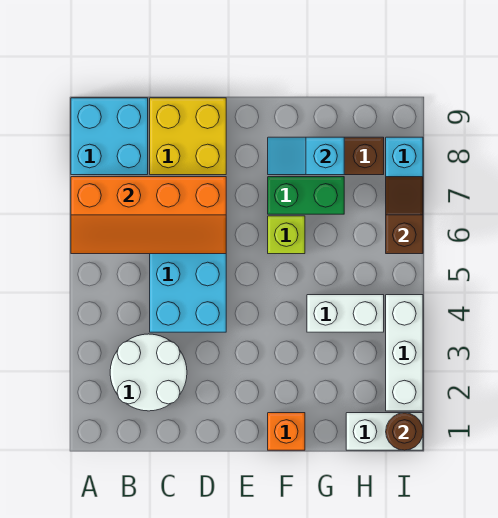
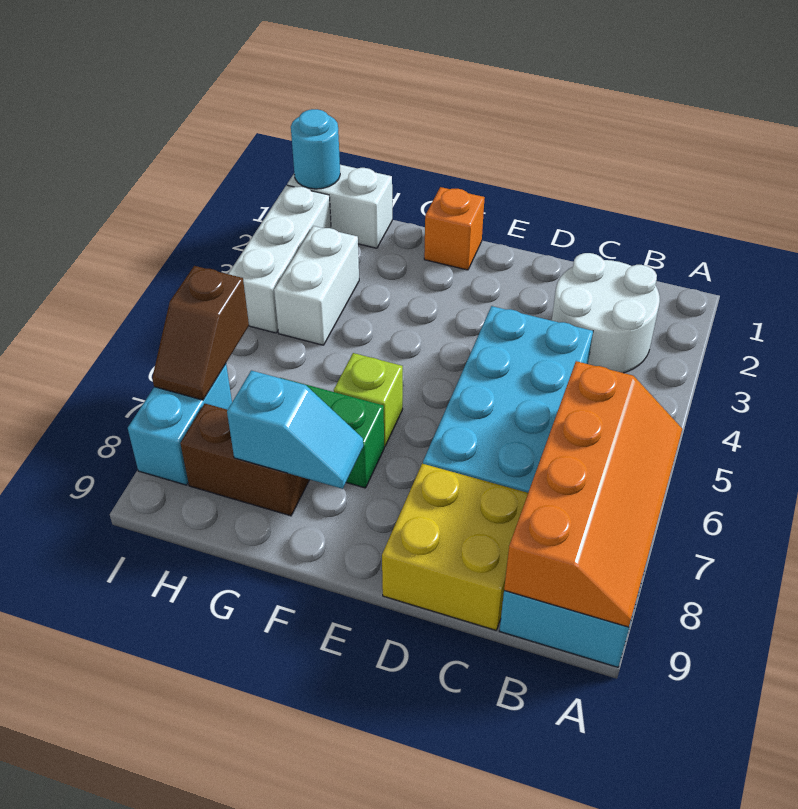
orange 2x4 slope [71,177,226,254] -> orange 2x4 slope turned to [504,361,682,627]
white 1x2 brick [307,295,384,332] -> white 1x2 brick turned to [274,226,359,345]
brown 1x1 round brick [386,413,423,450] -> cyan 1x1 round brick [291,109,340,189]

